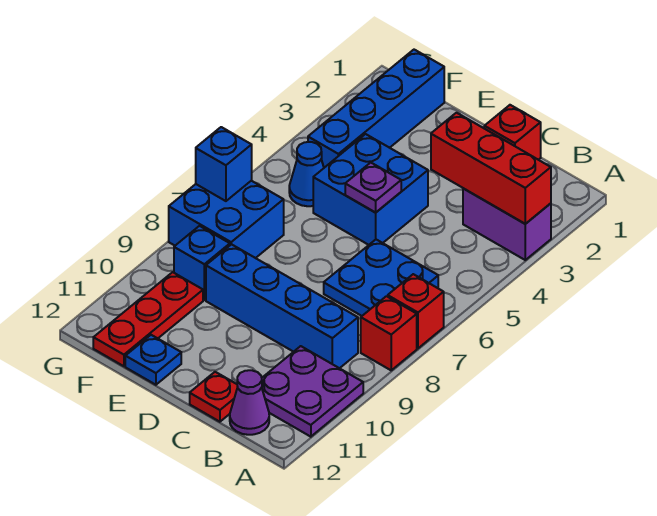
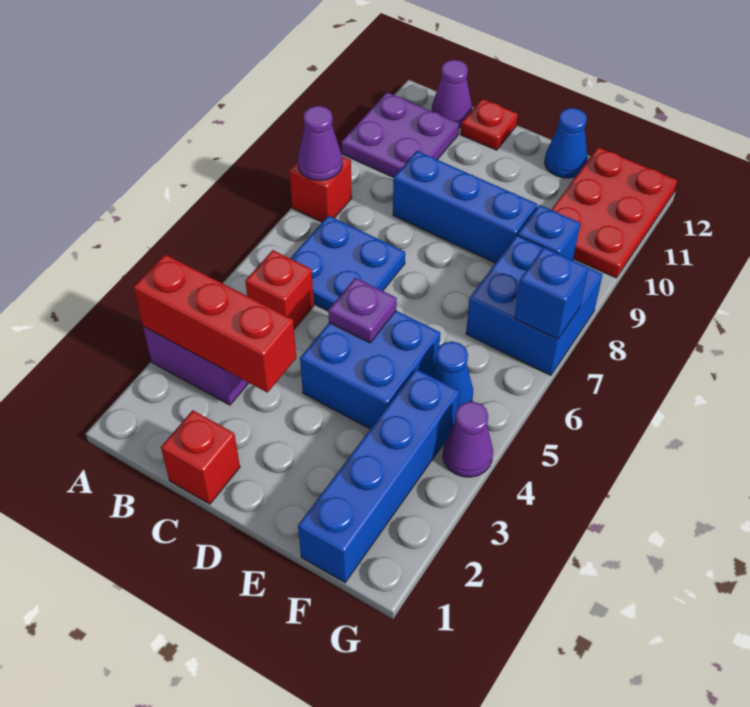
red 1x1 brick [388,274,444,348] -> red 1x1 brick moved to [245,250,314,329]
none -> purple 1x1 cone [298,106,342,181]
blue 1x4 brick [206,244,358,368] -> blue 1x3 brick [393,151,537,263]
blue 1x1 plate [125,335,181,385] -> blue 1x1 cone [545,108,587,178]
red 1x3 plate [93,272,203,366] -> red 2x3 plate [551,147,677,278]
none -> purple 1x1 cone [443,402,493,477]

